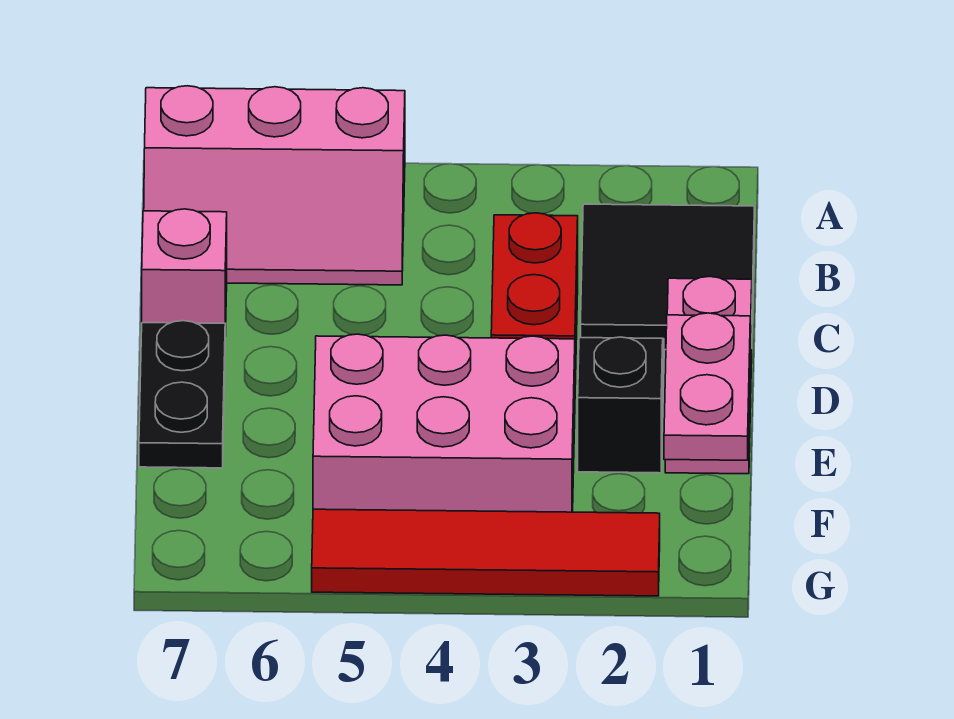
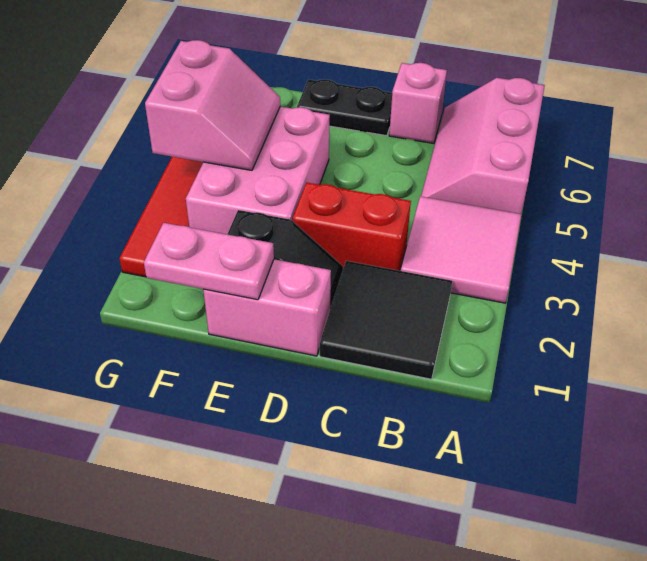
none -> pink 2x2 tile [400,196,521,303]
none -> pink 2x2 slope [145,40,280,170]

